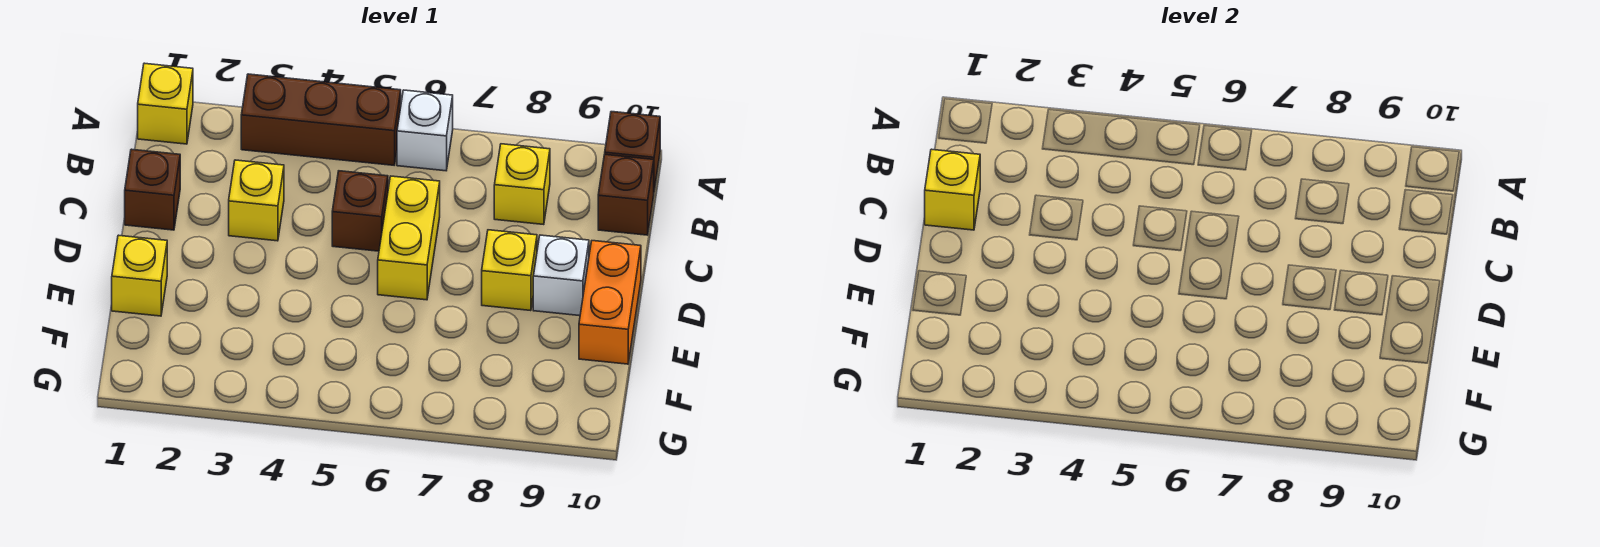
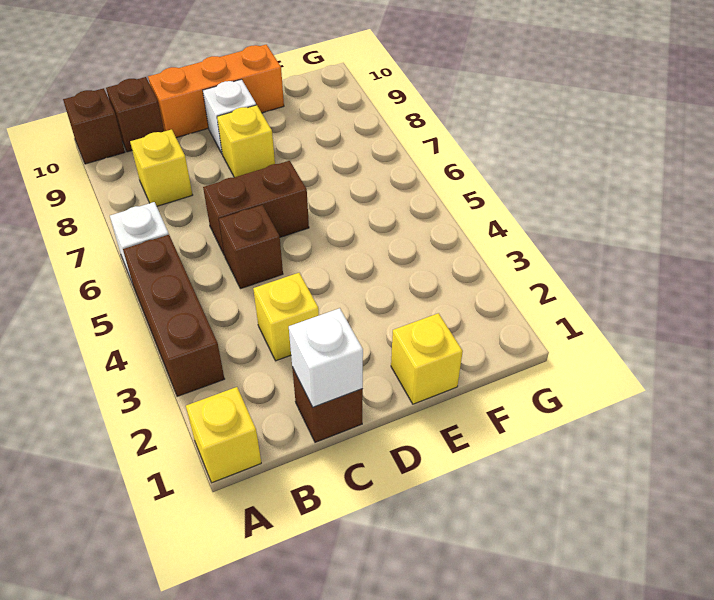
yellow 1x1 brick [925,149,980,230] -> white 1x1 brick [289,308,363,407]
yellow 1x2 brick [378,176,440,300] -> brown 1x2 brick [203,161,309,255]
orange 1x2 brick [579,241,641,364] -> orange 1x3 brick [148,44,284,138]

